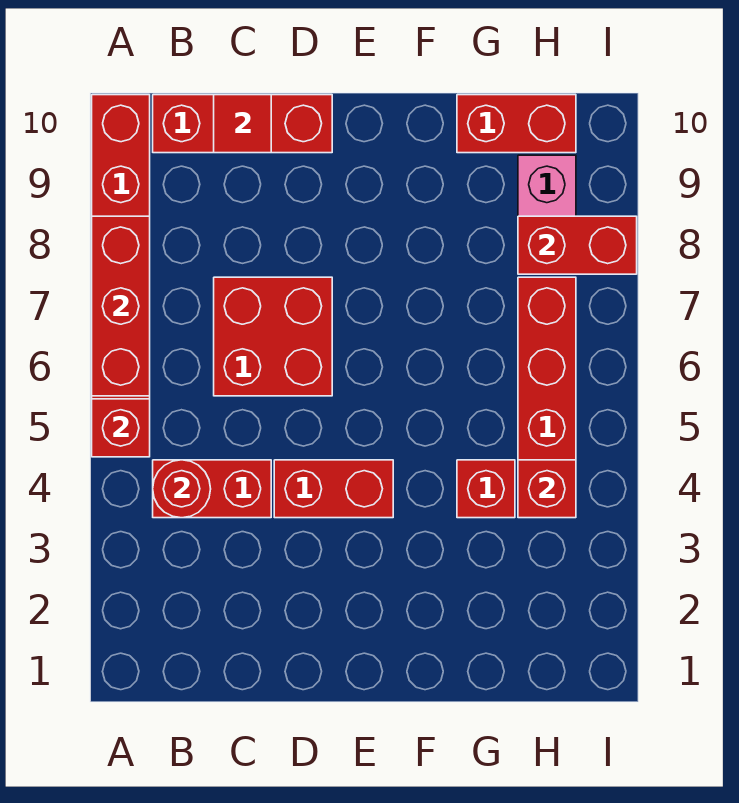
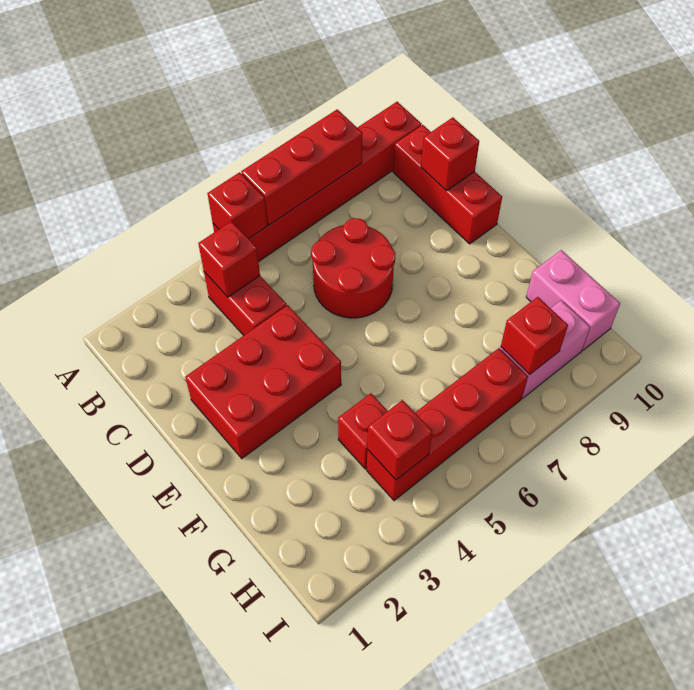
red 1x1 round brick [153,460,211,518] -> red 1x1 brick [198,221,260,297]
red 2x2 brick [214,277,332,396] -> red 2x2 round brick [311,218,395,318]
red 1x1 tile [214,95,271,153] -> red 1x1 brick [421,117,479,191]
red 1x2 brick [274,460,393,518] -> red 2x3 brick [185,305,341,459]
red 1x2 brick [457,95,576,153] -> pink 1x2 brick [526,250,620,350]
red 1x2 brick [518,216,637,274] -> red 1x1 brick [501,297,568,375]

